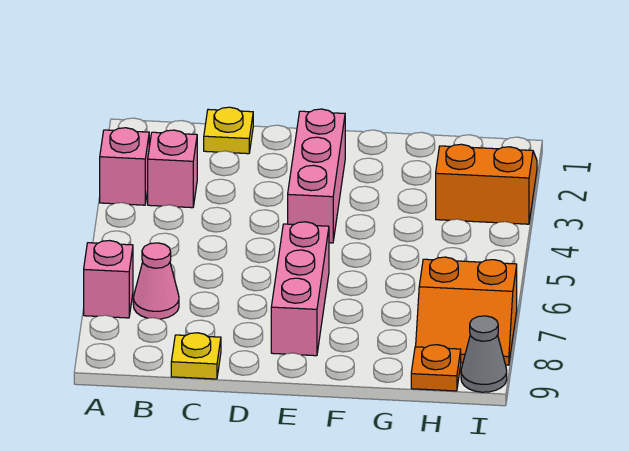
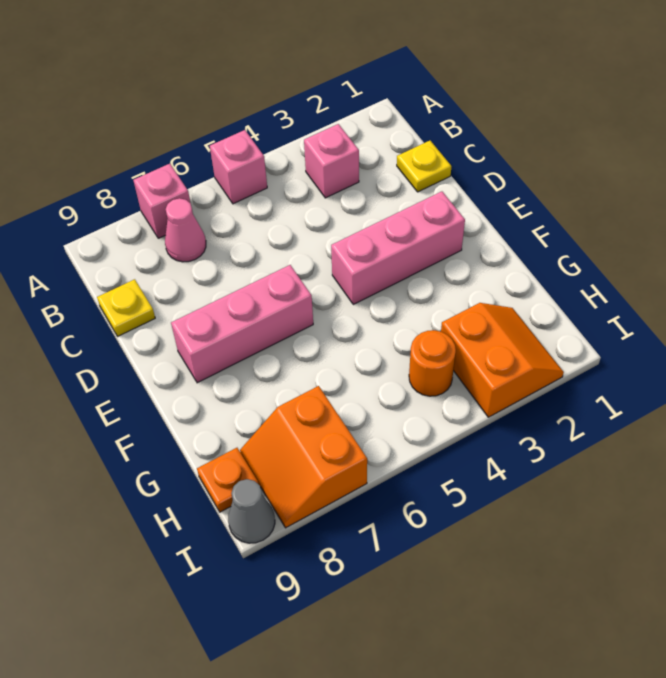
pink 1x1 brick [100,128,149,205] -> pink 1x1 brick moved to [210,130,267,204]
none -> orange 1x1 round brick [409,330,456,396]

